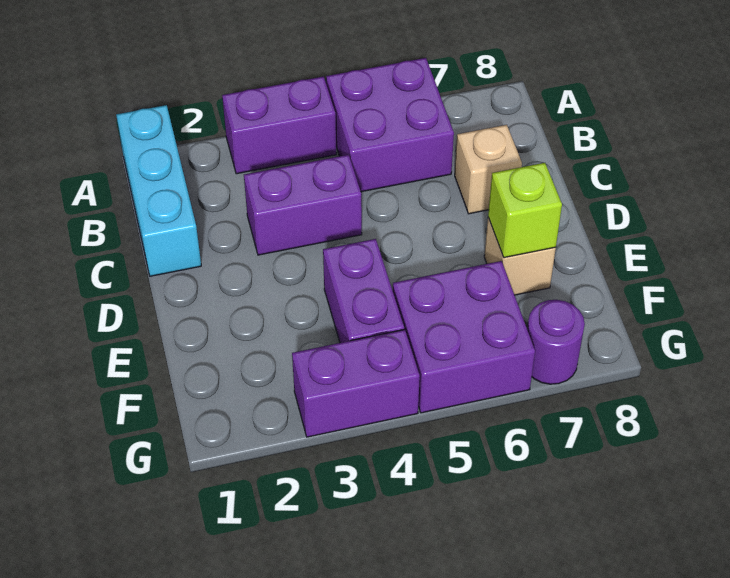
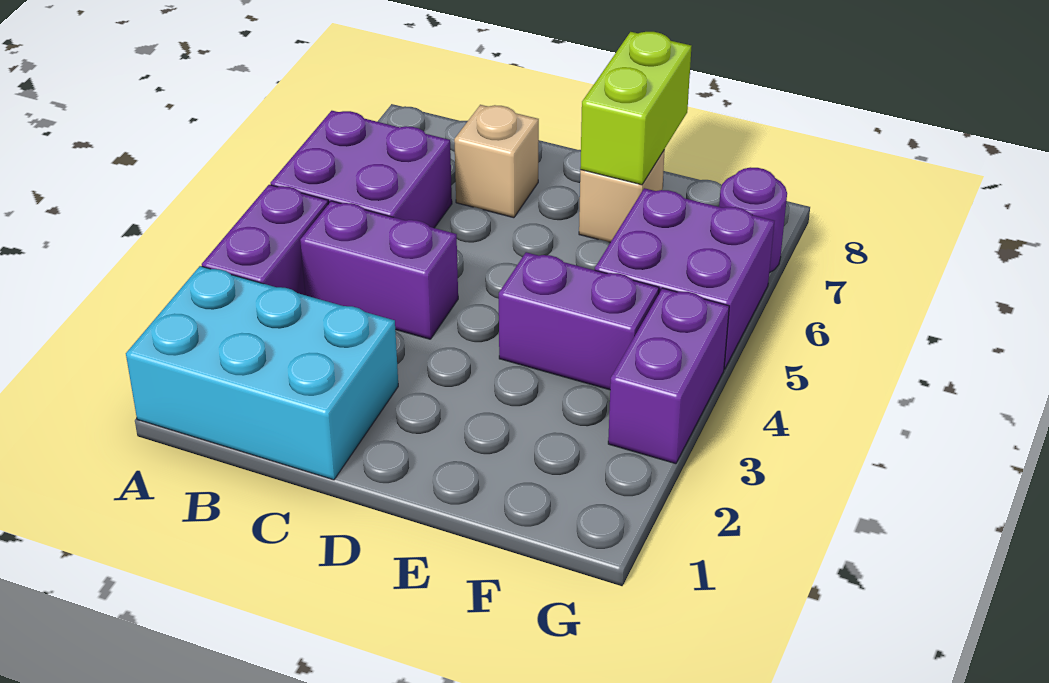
cyan 1x3 brick [116,105,201,276] -> cyan 2x3 brick [126,266,398,480]
purple 1x2 brick [244,155,362,255] -> purple 1x2 brick turned to [300,201,458,339]
lime 1x1 brick [488,163,562,258] -> lime 1x2 brick [580,32,692,185]

